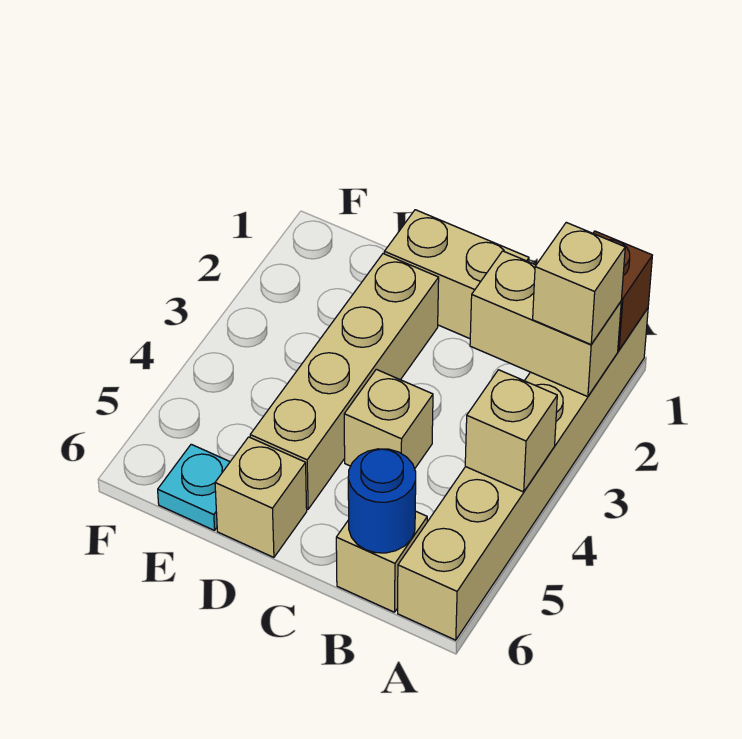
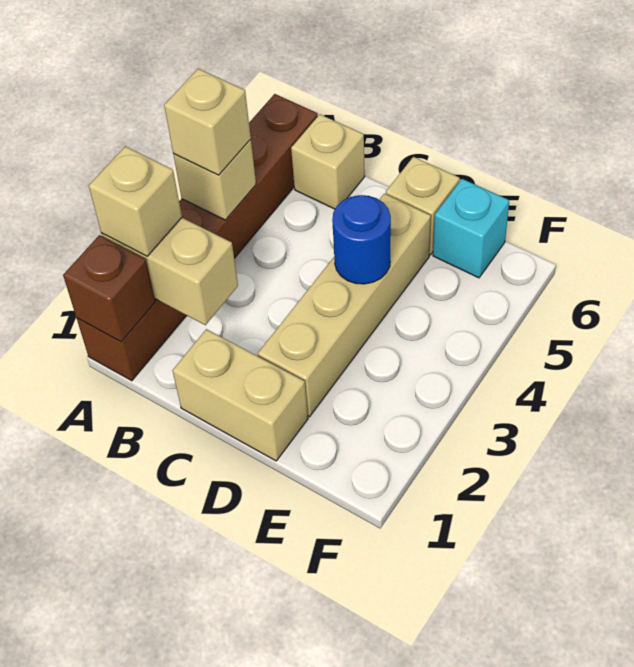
tan 1x6 brick [398,308,648,640] -> brown 1x6 brick [77,94,318,381]
blue 1x1 round brick [348,449,416,553] -> blue 1x1 round brick moved to [332,195,391,284]
tan 1x1 brick [344,369,433,469] -> tan 1x1 brick moved to [164,69,251,175]
cyan 1x1 plate [158,444,230,530] -> cyan 1x1 brick [433,179,509,278]

